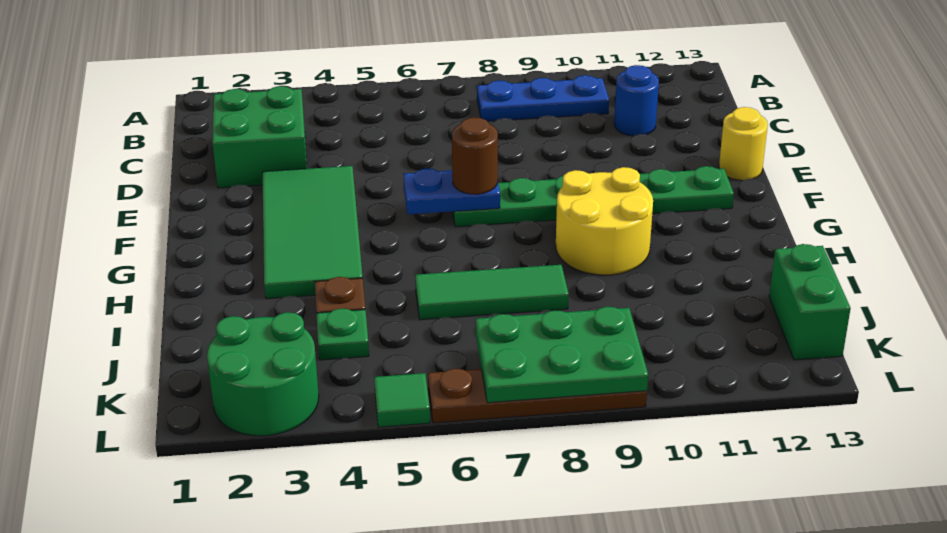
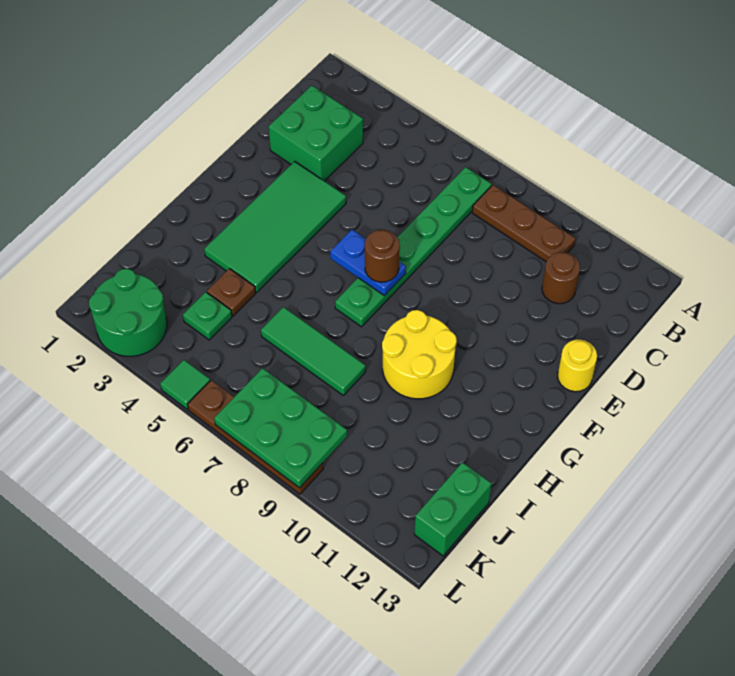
blue 1x3 plate [477,75,609,121] -> brown 1x3 plate [472,185,576,261]
blue 1x1 round brick [614,65,659,136] -> brown 1x1 round brick [542,252,580,304]
green 1x6 plate [453,166,734,227] -> green 1x6 plate turned to [335,167,492,327]

